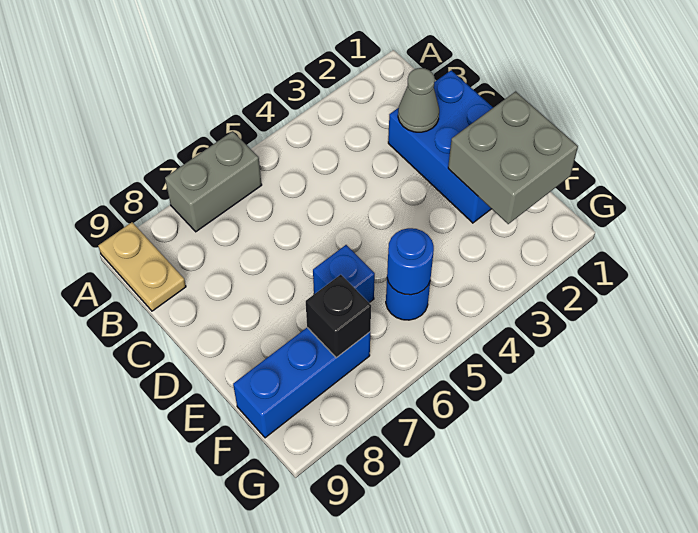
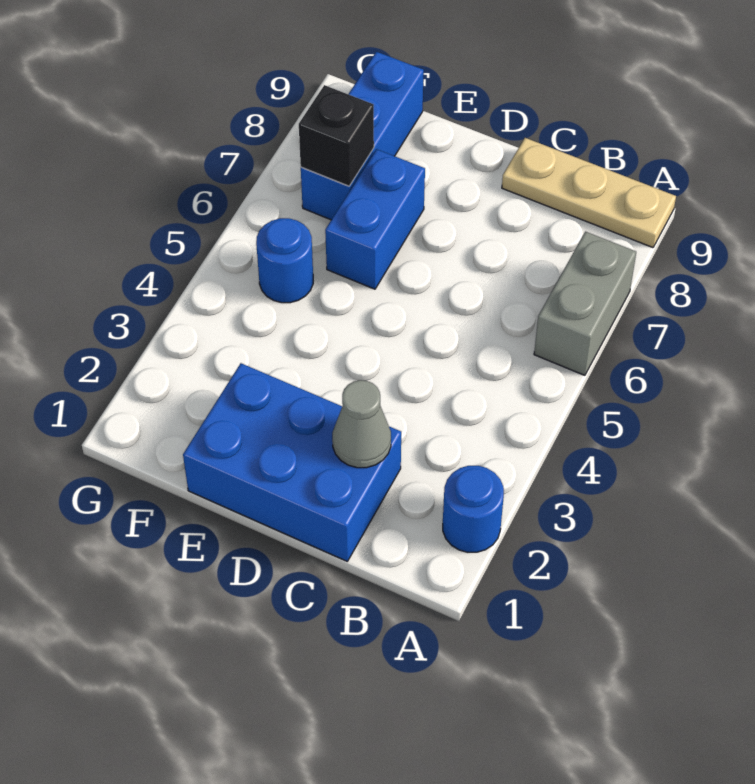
tan 1x2 plate [98,222,186,311] -> tan 1x3 plate [502,138,676,248]
grey 2x2 brick [448,91,578,224] -> none
blue 1x1 brick [313,245,375,303] -> blue 1x2 brick [325,149,425,289]
blue 1x1 round brick [387,228,434,295] -> blue 1x1 round brick moved to [443,466,504,552]

